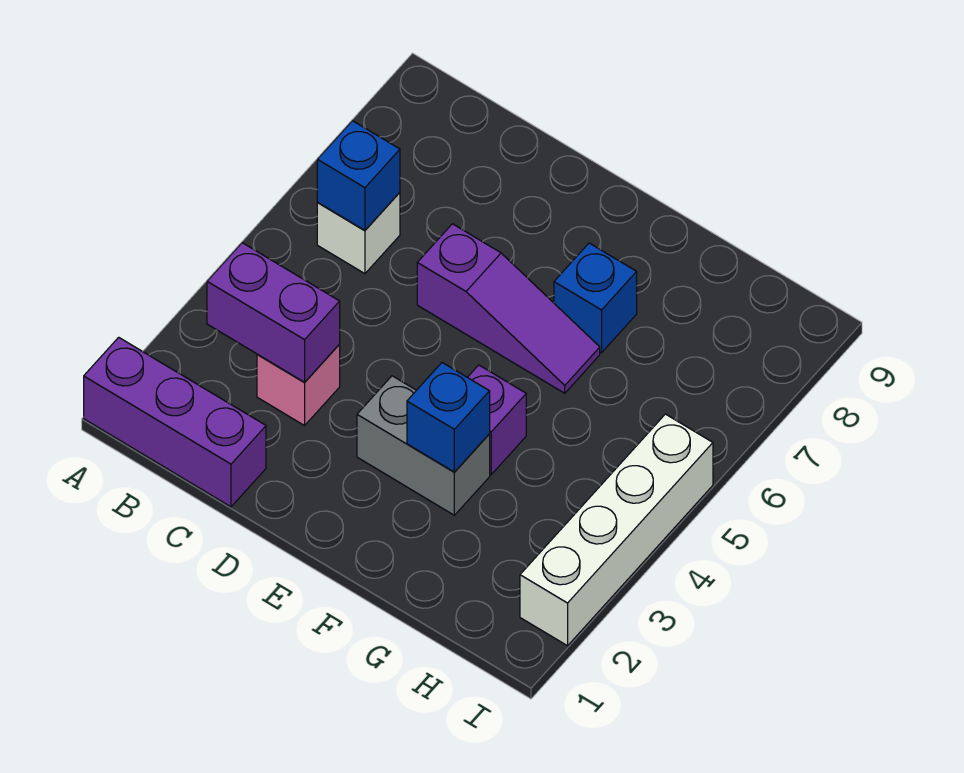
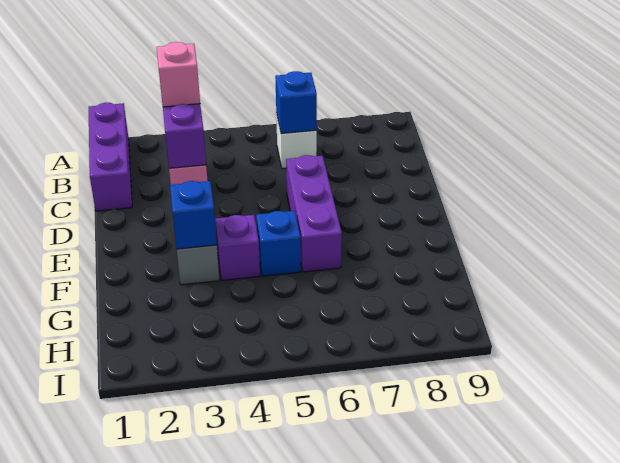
none -> pink 1x1 brick [157,42,200,107]
purple 1x3 slope [417,224,600,393] -> purple 1x3 brick [286,155,342,272]
blue 1x1 brick [554,243,637,353] -> blue 1x1 brick moved to [256,211,301,276]
white 1x4 brick [520,414,713,646] -> none

